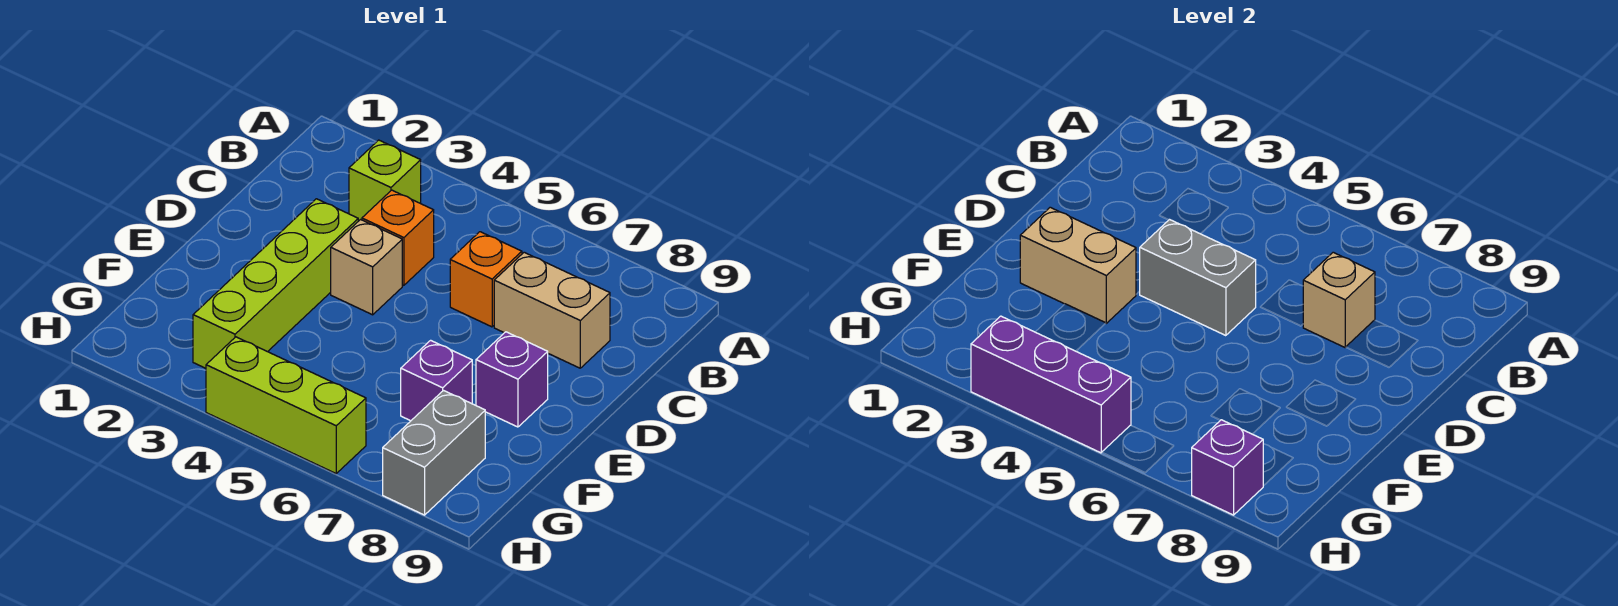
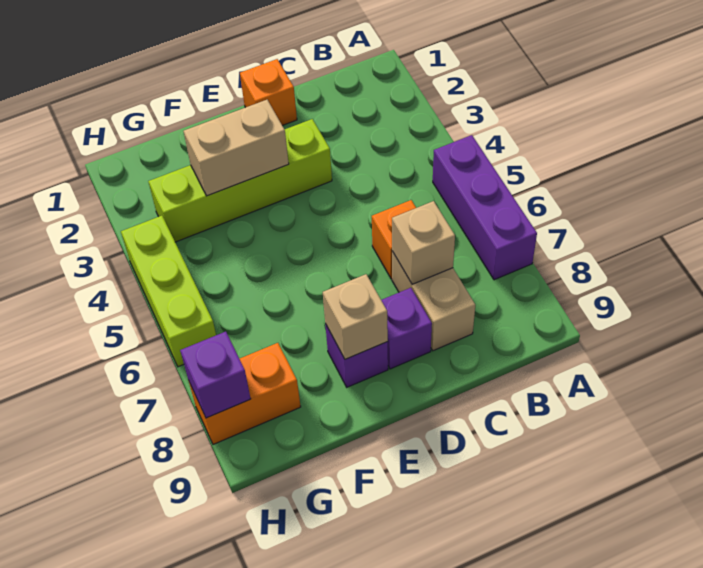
lime 1x1 brick [349,140,421,220] -> none
orange 1x1 brick [362,190,434,285] -> orange 1x1 brick moved to [240,59,297,126]
tan 1x1 brick [331,220,402,315] -> tan 1x1 brick moved to [323,274,388,359]
grey 1x2 brick [1140,220,1256,336] -> none
tan 1x2 brick [1020,207,1136,323] -> tan 1x2 brick turned to [184,100,289,196]
purple 1x1 brick [401,340,472,421] -> purple 1x1 brick moved to [381,288,432,369]
grey 1x2 brick [383,391,485,515] -> orange 1x2 brick [189,343,301,444]
purple 1x3 brick [971,316,1131,453] -> purple 1x3 brick moved to [433,135,537,280]

